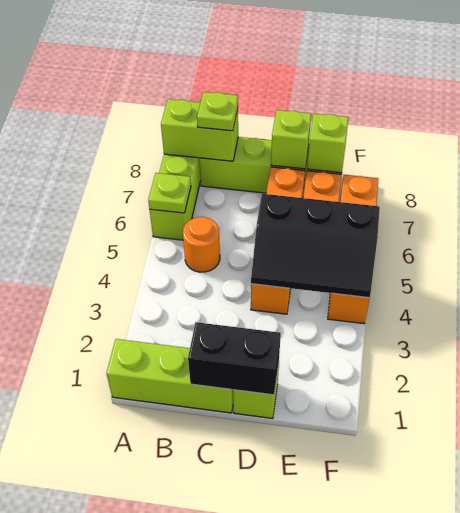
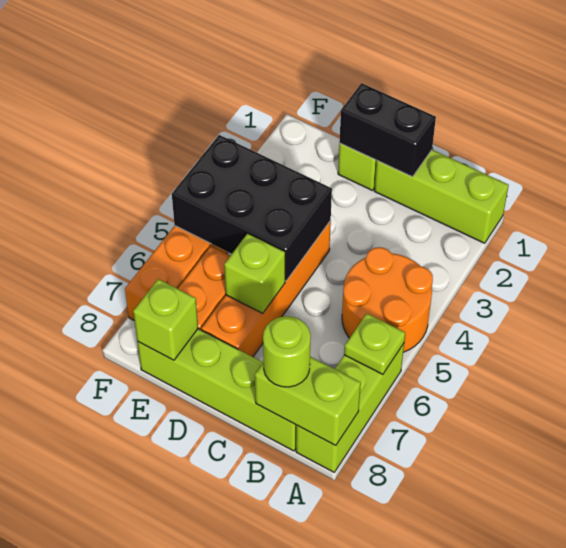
orange 1x1 round brick [183,217,220,272] -> orange 2x2 round brick [342,247,433,352]
lime 1x1 plate [197,92,238,131] -> lime 1x1 round brick [263,316,311,387]
black 2x3 slope [251,194,380,298] -> black 2x3 brick [172,135,332,281]
lime 1x1 brick [271,110,311,169] -> lime 1x1 brick moved to [224,233,285,313]

